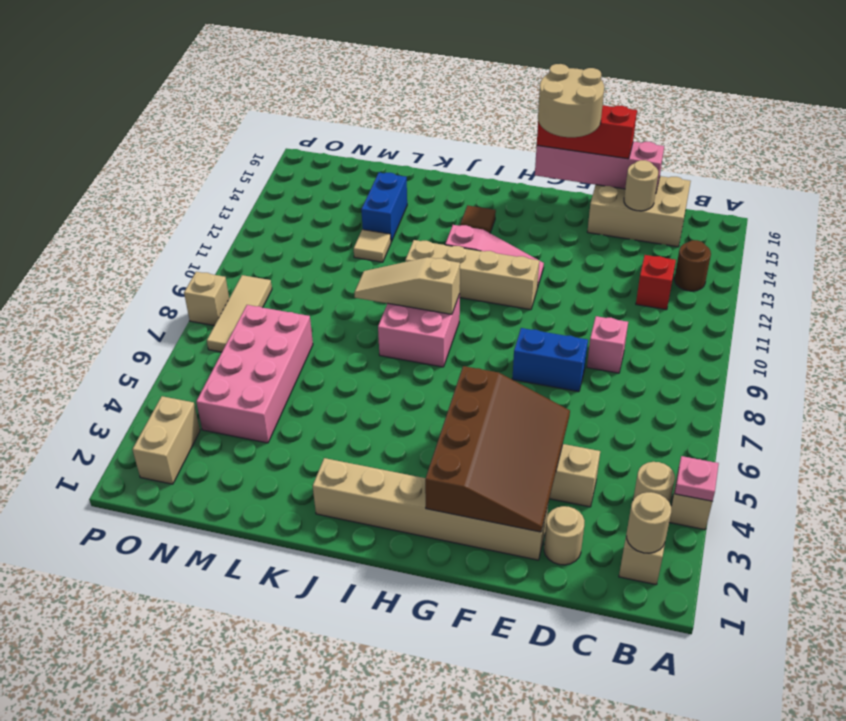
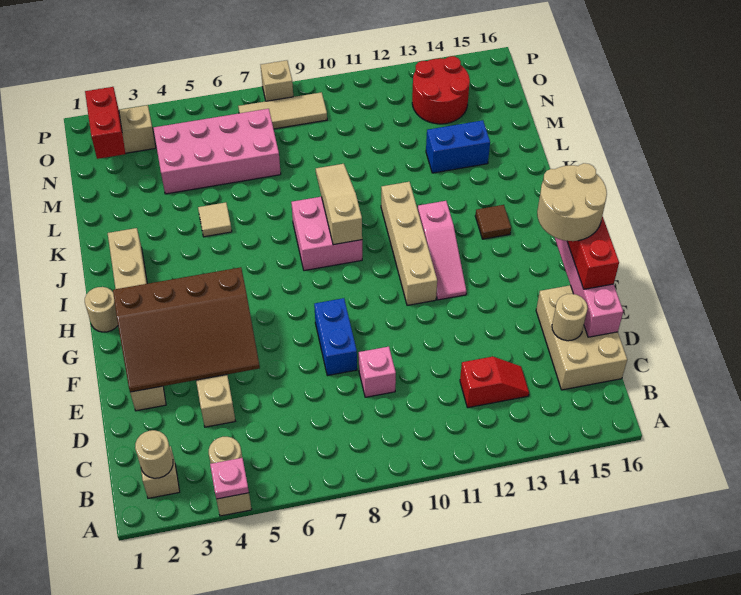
brown 1x1 round brick [674,240,711,291] -> none
tan 1x1 round brick [544,506,585,565] -> tan 1x1 round brick moved to [85,287,118,332]
tan 1x1 tile [354,229,391,262] -> tan 1x1 tile moved to [198,202,232,237]
none -> red 1x2 brick [85,87,125,159]
none -> red 2x2 round brick [412,56,470,124]

